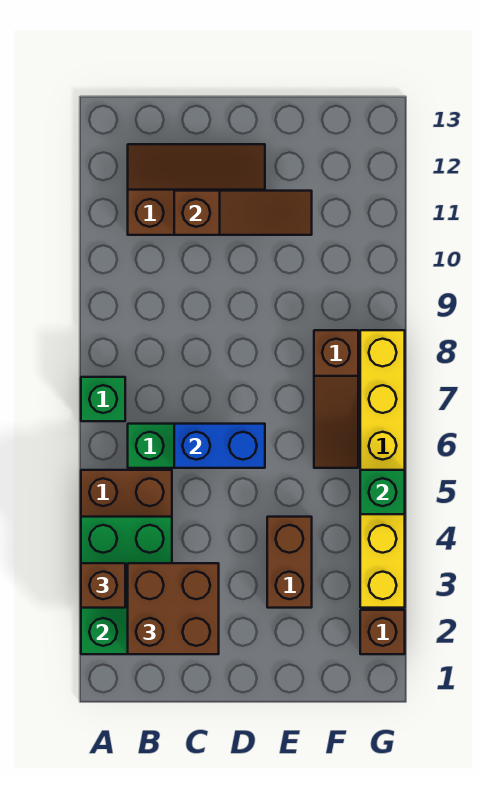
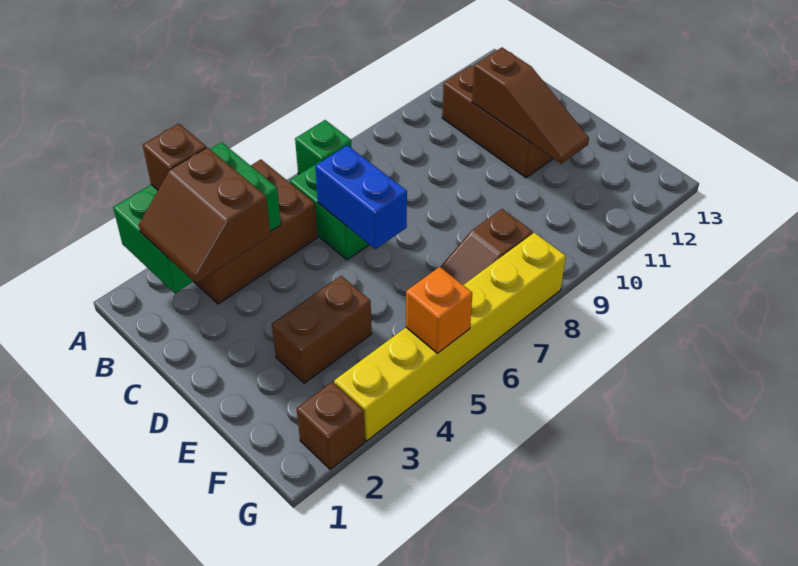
brown 2x2 brick [128,563,219,654] -> brown 2x2 slope [139,147,271,283]
green 1x1 brick [360,470,405,514] -> orange 1x1 brick [406,267,472,353]

